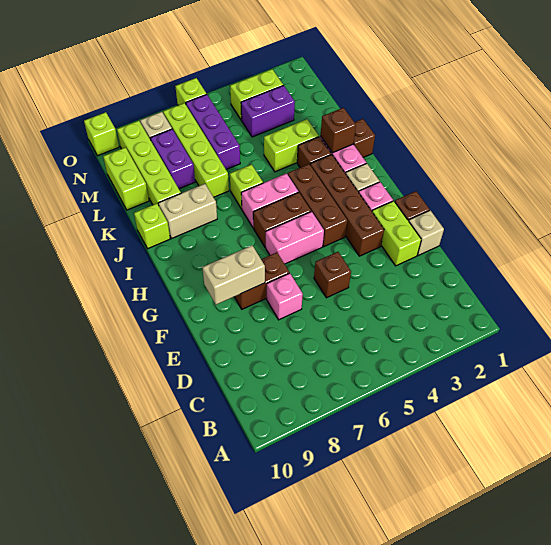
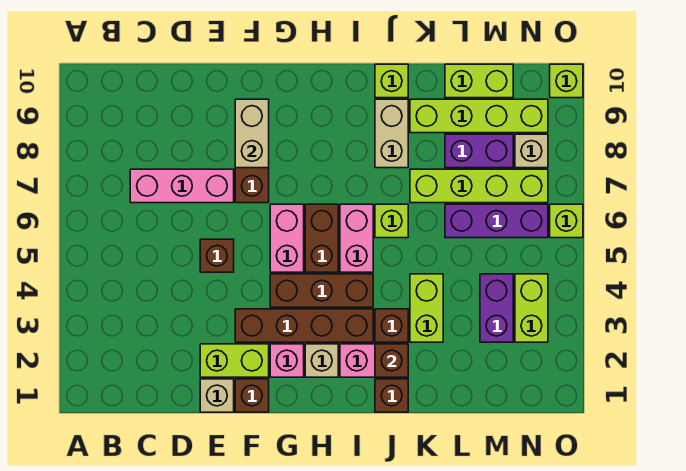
pink 1x1 brick [267,273,303,320] -> pink 1x3 brick [130,169,234,203]

